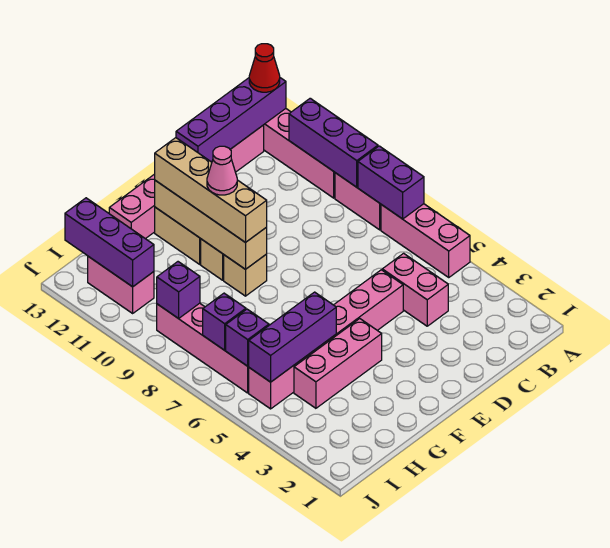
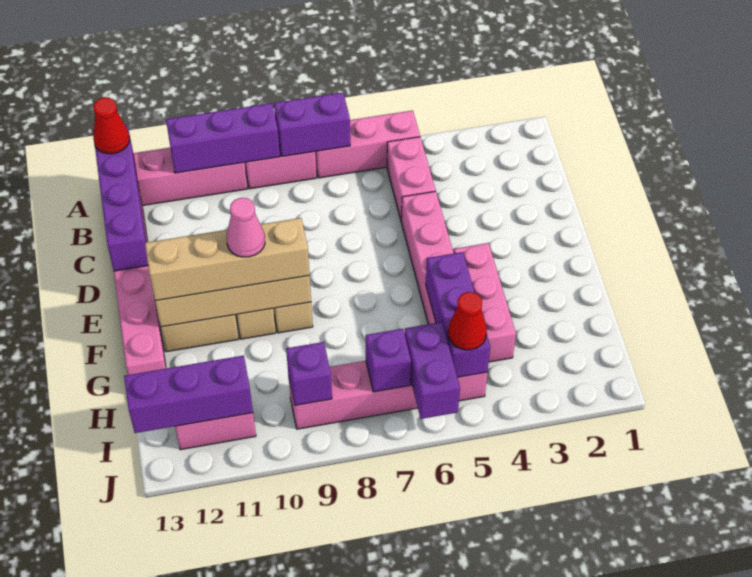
pink 1x2 brick [382,253,448,326] -> pink 1x2 brick turned to [387,137,436,221]
none -> red 1x1 cone [448,292,487,350]
purple 1x1 brick [226,309,269,366] -> purple 1x2 brick [405,322,460,419]

